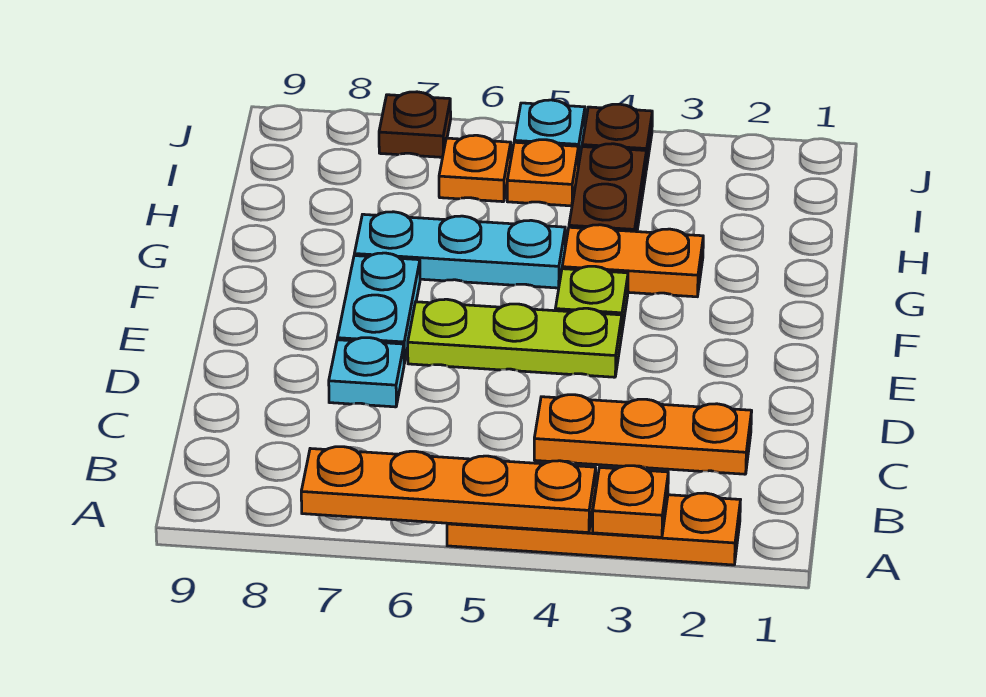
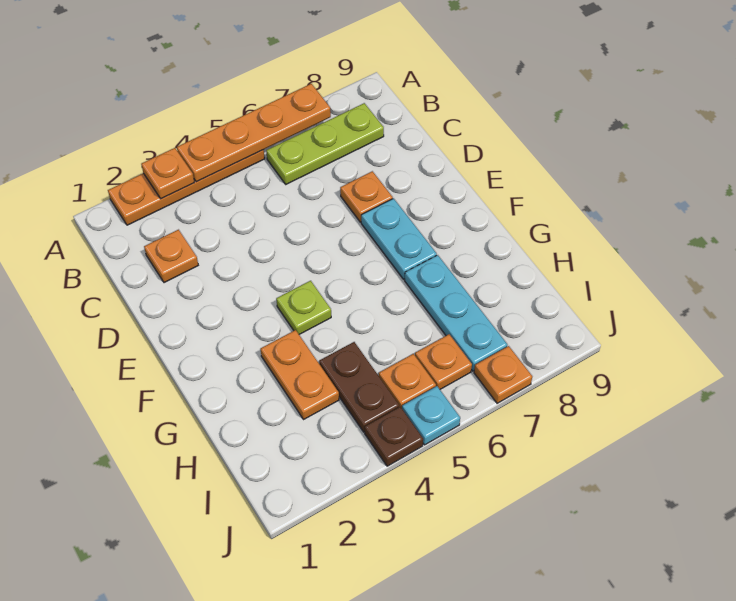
orange 1x3 plate [534,395,752,474] -> orange 1x1 plate [144,230,198,283]
cyan 1x1 plate [329,338,404,407] -> orange 1x1 plate [340,171,393,222]
lime 1x3 plate [408,299,622,377] -> lime 1x3 plate moved to [266,103,384,184]
orange 1x2 plate [562,225,703,297] -> orange 1x2 plate turned to [261,330,339,419]
cyan 1x3 plate [354,212,565,288] -> cyan 1x3 plate turned to [405,255,507,371]
brown 1x1 plate [379,92,451,157] -> orange 1x1 plate [474,346,532,403]

